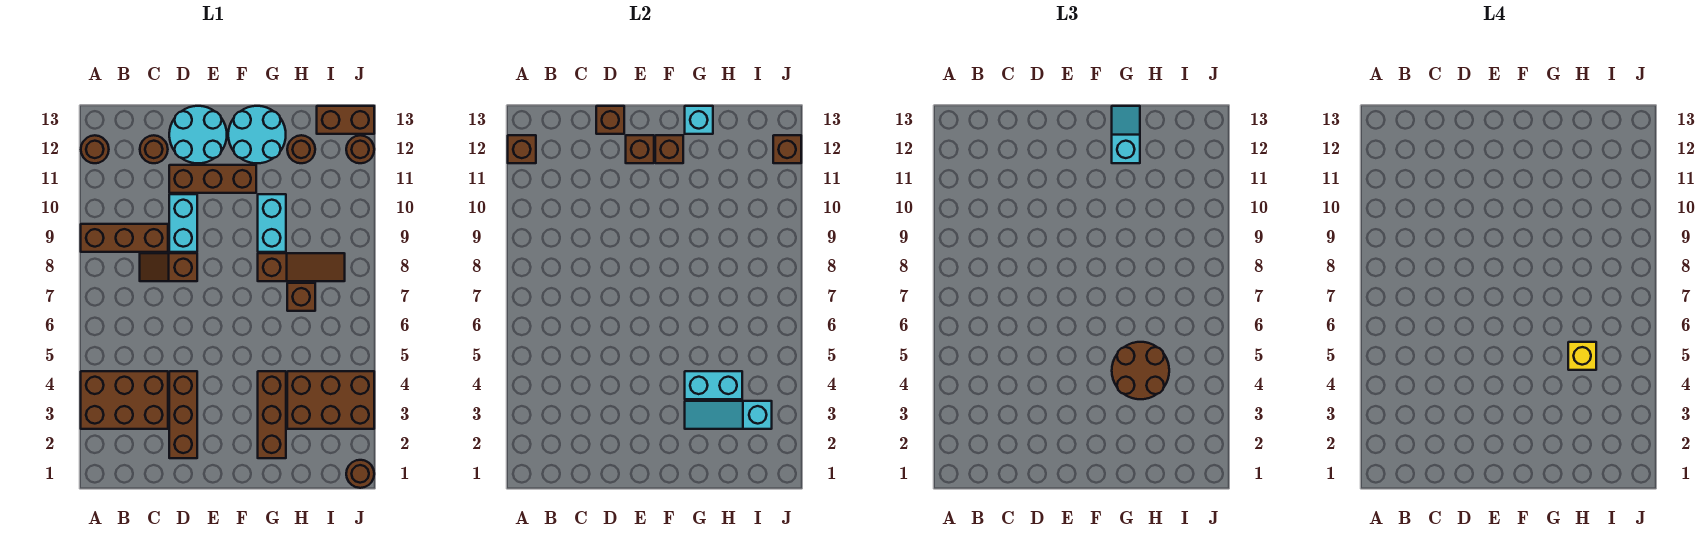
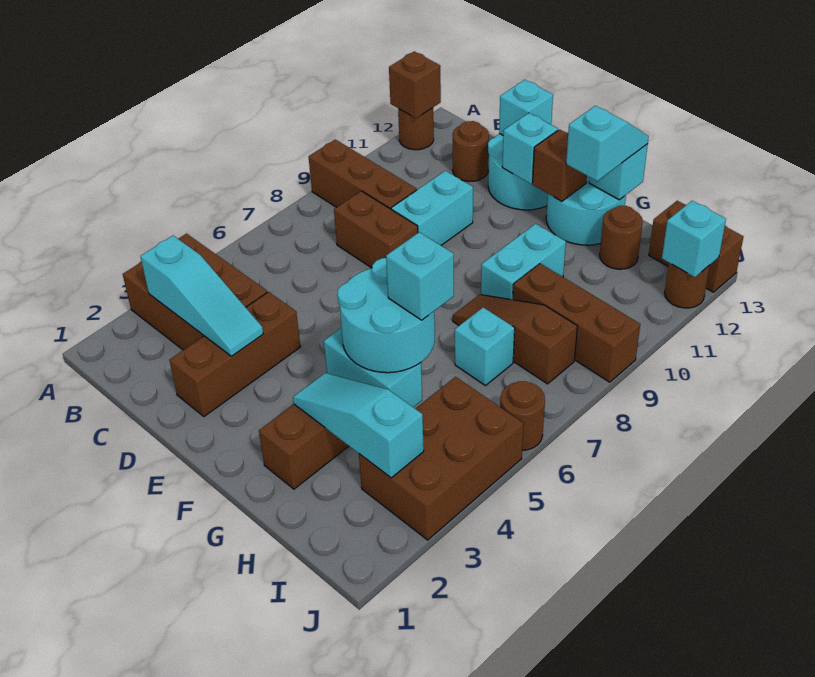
none -> cyan 1x3 slope [140,236,263,356]
brown 1x2 slope [140,253,197,281] -> brown 1x2 brick [334,191,418,268]
brown 1x3 brick [169,165,256,193] -> brown 1x3 brick moved to [513,263,640,382]
brown 1x1 brick [596,106,624,134] -> cyan 1x1 brick [499,80,553,135]
brown 1x1 brick [626,135,654,163] -> cyan 1x1 brick [502,113,558,184]
brown 2x2 round brick [1112,342,1169,399] -> cyan 2x2 round brick [337,258,435,373]
brown 1x3 slope [258,253,345,281] -> brown 1x3 slope turned to [453,295,577,384]
brown 2x3 brick [287,371,374,429] -> brown 2x3 brick turned to [359,377,523,540]
yellow 1x1 brick [1568,342,1596,370] -> cyan 1x1 brick [386,232,454,320]
brown 1x1 brick [287,283,315,311] -> cyan 1x1 brick [455,307,515,386]
brown 1x1 round brick [346,460,374,488] -> brown 1x1 round brick moved to [500,381,545,450]
brown 1x1 brick [773,135,801,163] -> cyan 1x1 brick [662,201,726,277]

